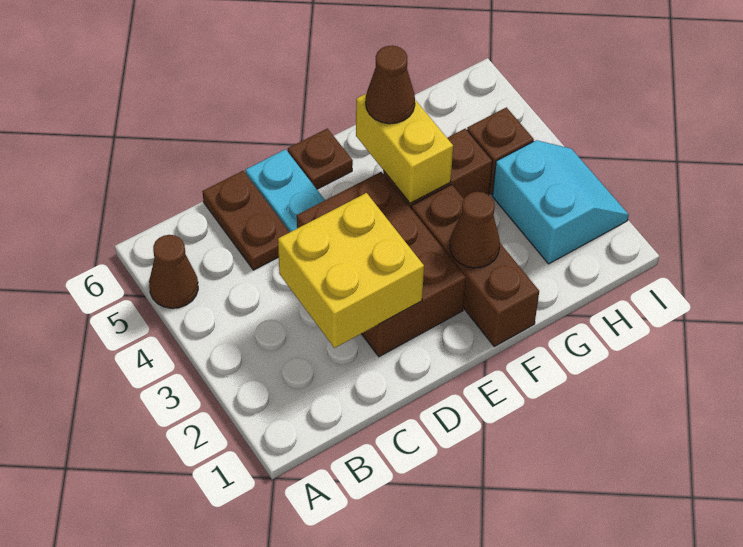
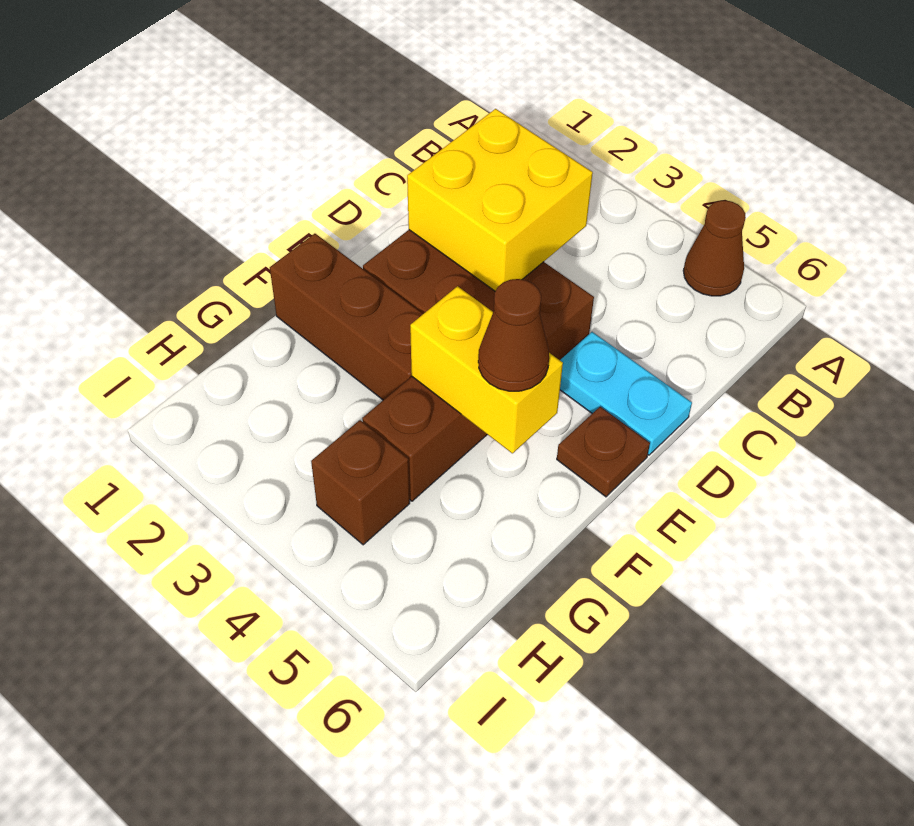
brown 1x2 plate [202,171,290,270] -> none
brown 1x1 cone [450,192,500,268] -> none
cyan 2x2 slope [492,140,629,264] -> none

